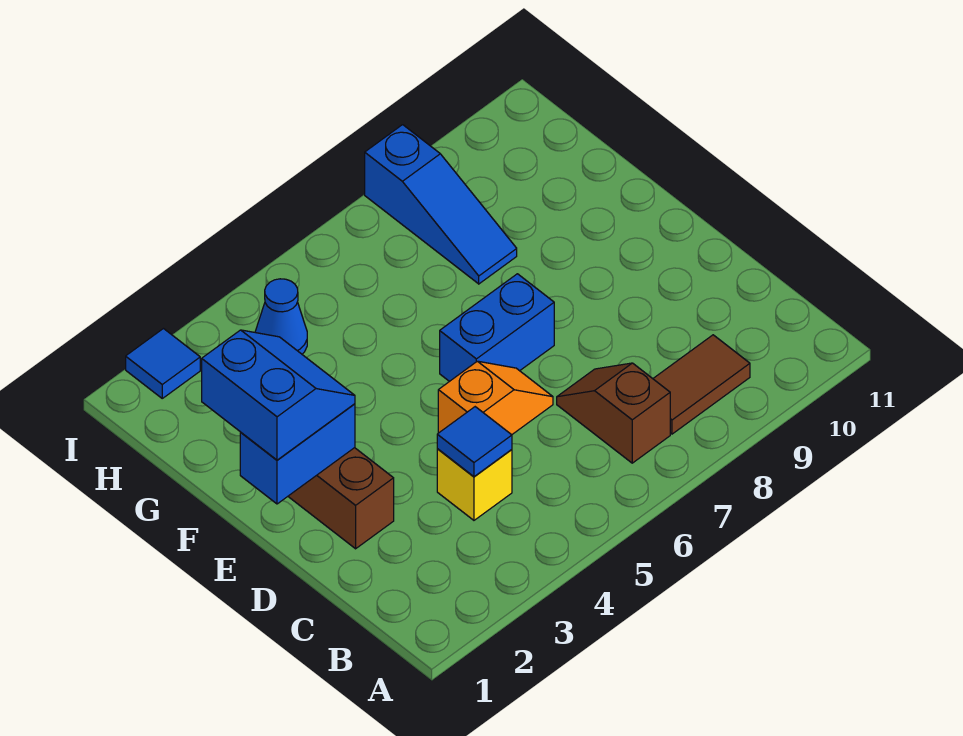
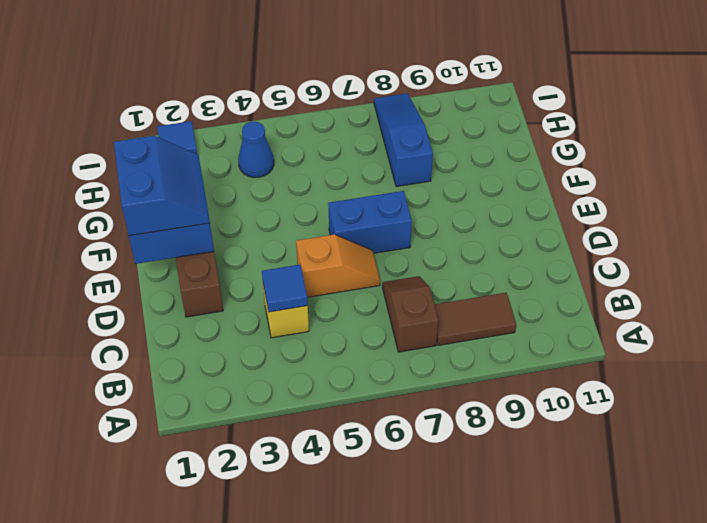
blue 1x3 slope [365,125,517,284] -> blue 1x3 slope turned to [374,93,433,187]

